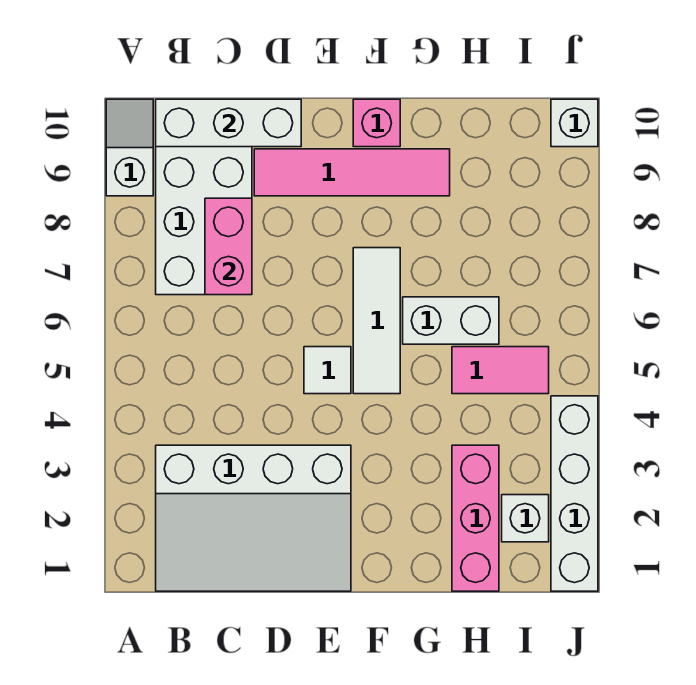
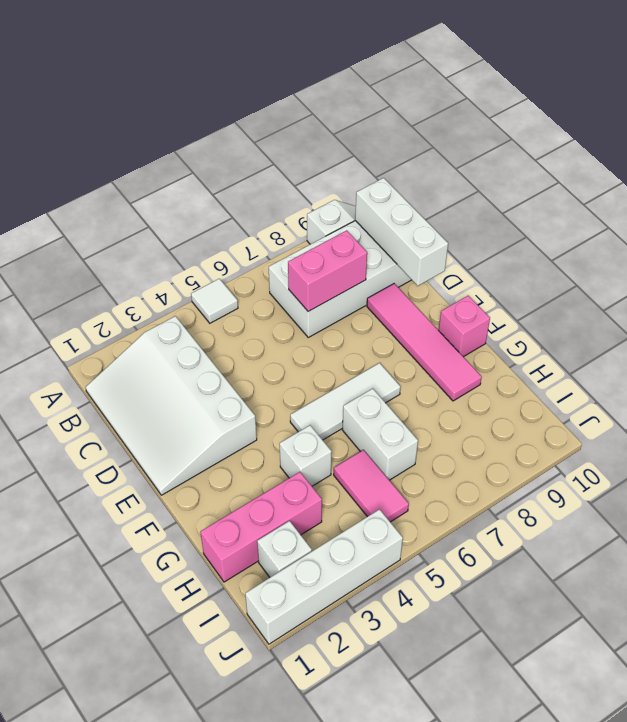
white 1x1 tile [304,347,351,394] -> white 1x1 tile moved to [191,279,238,323]
white 1x1 brick [551,99,598,147] -> white 1x1 brick moved to [279,425,332,486]

